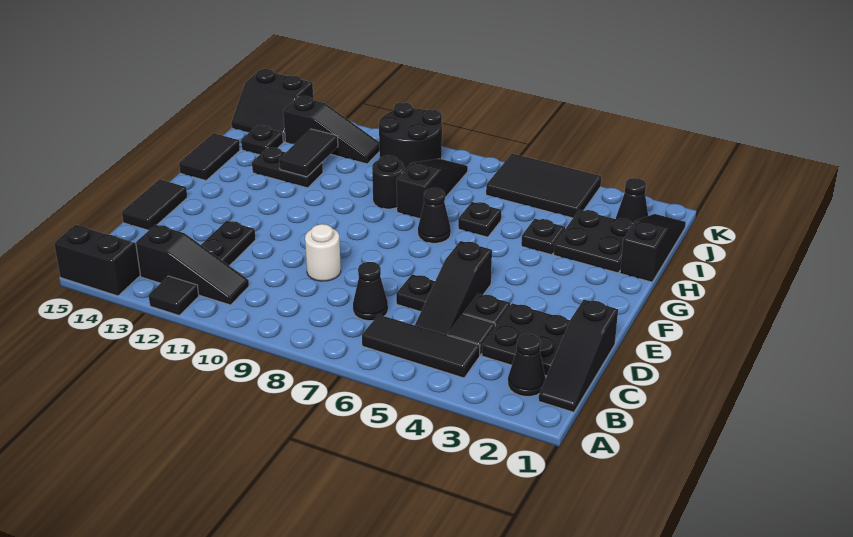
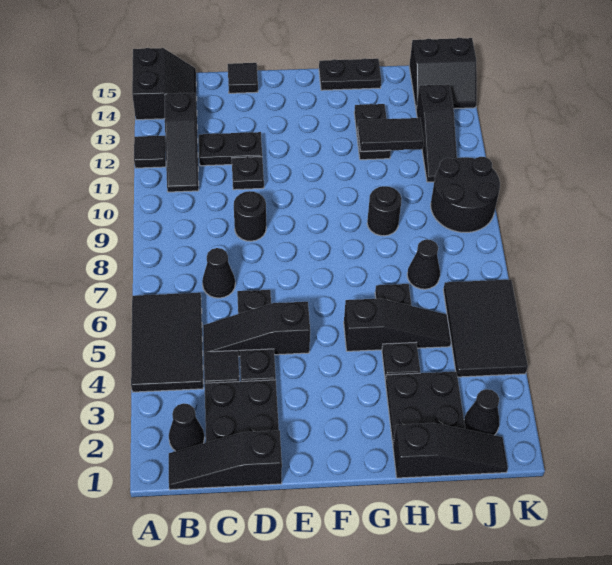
black 1x3 tile [362,315,480,378] -> black 2x3 tile [131,293,203,392]
white 1x1 round brick [305,224,341,281] -> black 1x1 round brick [234,191,266,241]
black 1x2 tile [122,179,187,230] -> black 1x1 tile [228,63,258,93]
black 1x1 cone [418,188,451,243] -> black 1x1 cone moved to [407,239,440,289]
black 1x2 tile [179,133,240,180] -> black 1x2 plate [319,59,381,90]
black 1x3 slope [397,159,468,219] -> black 1x3 slope moved to [344,298,451,351]
black 1x1 plate [241,125,283,155] -> black 1x1 plate moved to [232,157,264,190]
black 2x2 slope [231,69,313,142] -> black 2x2 slope turned to [409,38,477,109]

